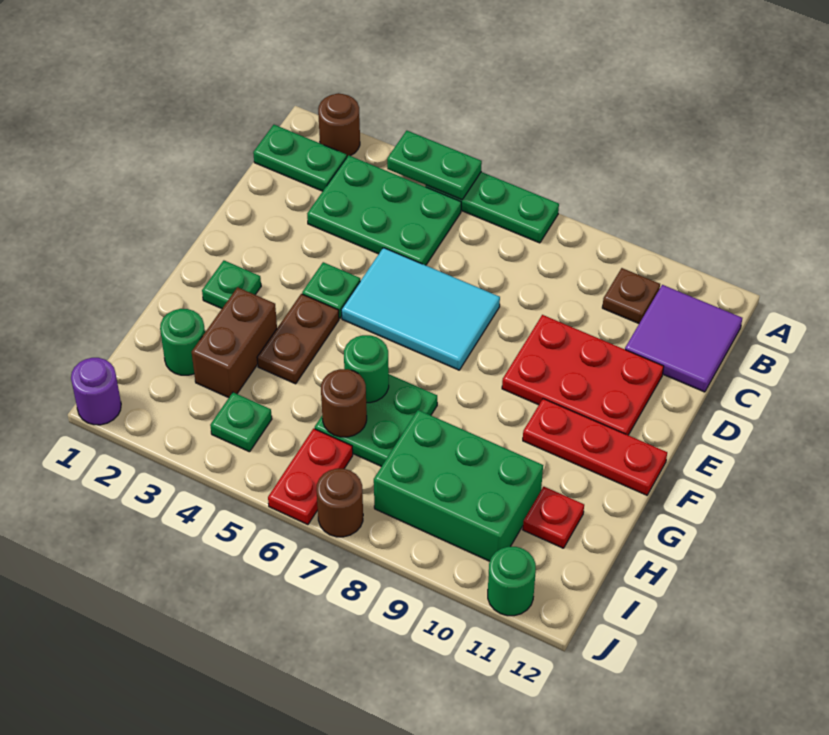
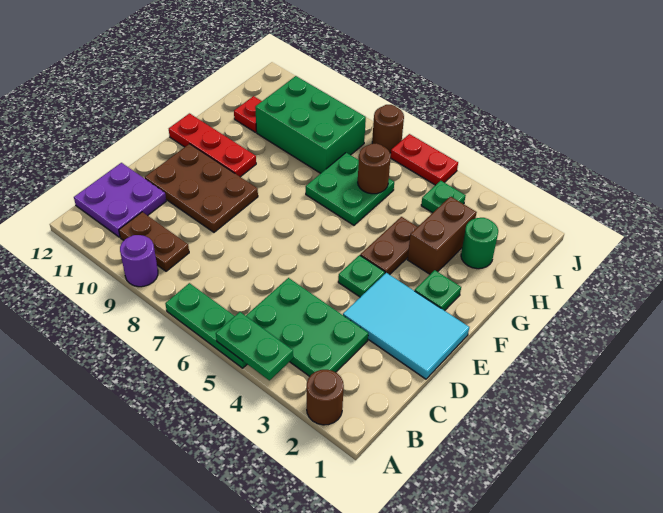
green 1x2 plate [253,125,347,191] -> none
brown 1x1 plate [602,268,660,323] -> brown 1x2 plate [119,212,189,271]
purple 2x2 tile [625,285,742,392] -> purple 2x2 plate [74,163,166,237]
cyan 2x3 tile [341,248,500,370] -> cyan 2x3 tile moved to [343,273,469,379]
red 2x3 plate [502,315,664,435] -> brown 2x3 plate [145,144,258,232]
green 1x1 round brick [344,335,389,403] -> none
red 1x2 plate [268,429,353,525] -> red 1x2 plate turned to [391,134,458,185]
purple 1x1 round brick [71,358,121,425] -> purple 1x1 round brick moved to [120,235,158,287]
green 1x1 round brick [488,547,536,616] -> none

